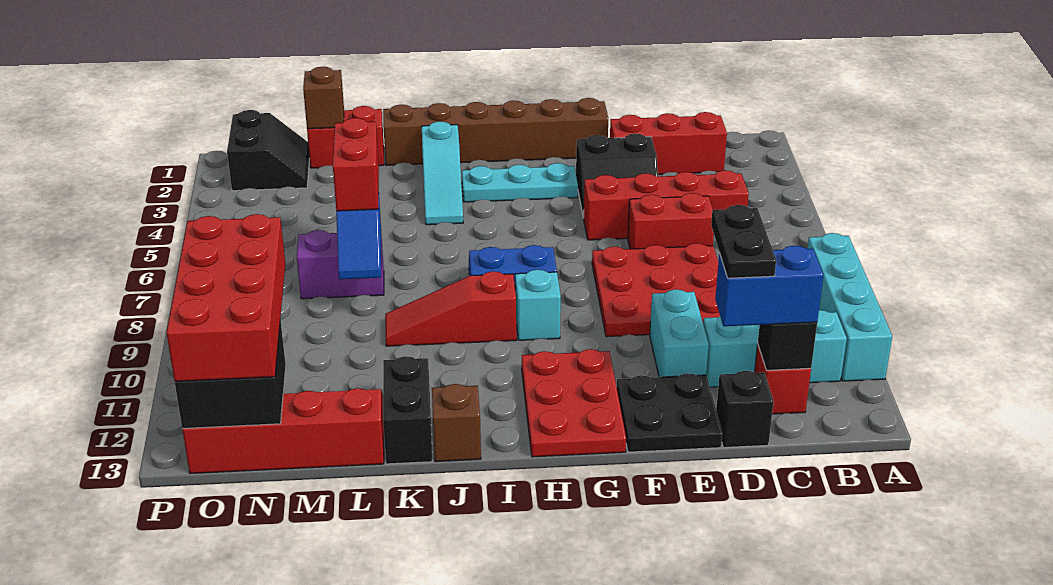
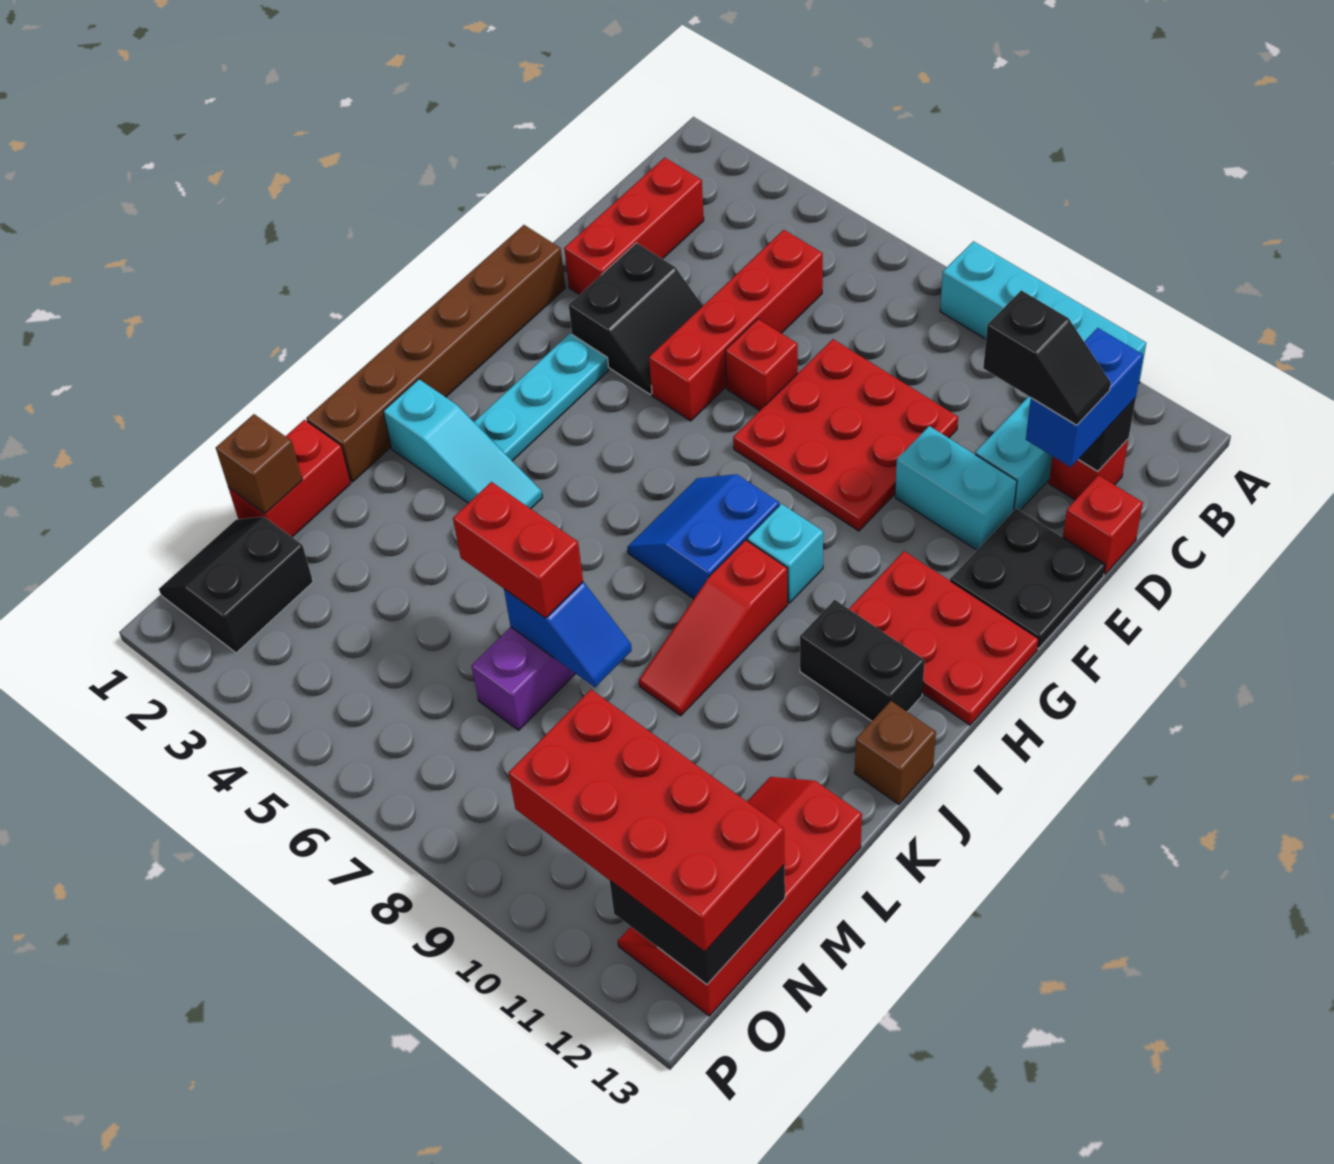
red 1x2 brick [628,193,714,249] -> red 1x1 brick [725,319,798,410]
black 1x2 plate [711,205,776,278] -> black 1x2 slope [983,290,1111,425]
black 1x1 brick [716,371,774,448] -> red 1x1 brick [1063,475,1143,575]
black 1x2 brick [383,356,432,464] -> black 1x2 brick moved to [800,600,925,721]
black 2x2 slope [227,110,310,191] -> black 2x2 slope turned to [159,517,313,653]

